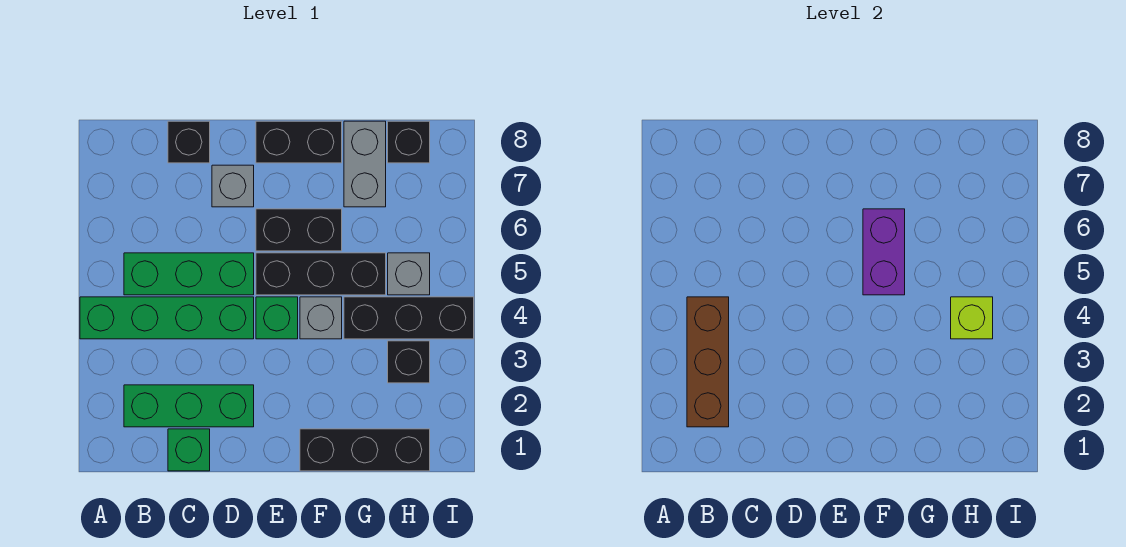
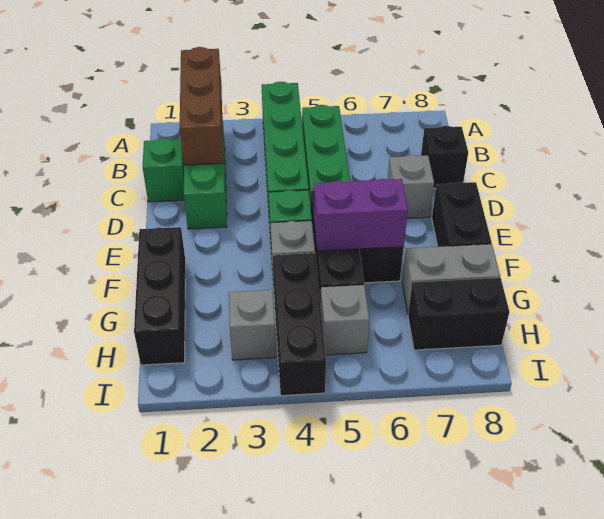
brown 1x3 brick [687,297,729,427] -> brown 1x3 brick turned to [180,47,223,165]
black 1x1 brick [388,341,430,383] -> grey 1x1 brick [229,290,276,360]
lime 1x1 brick [951,297,993,339] -> none
black 1x1 brick [388,121,430,163] -> black 1x2 brick [408,278,509,350]

